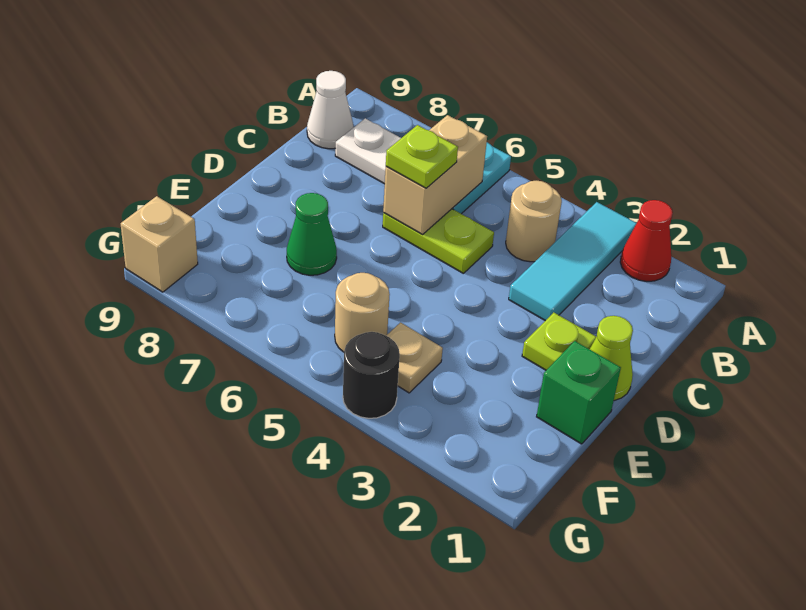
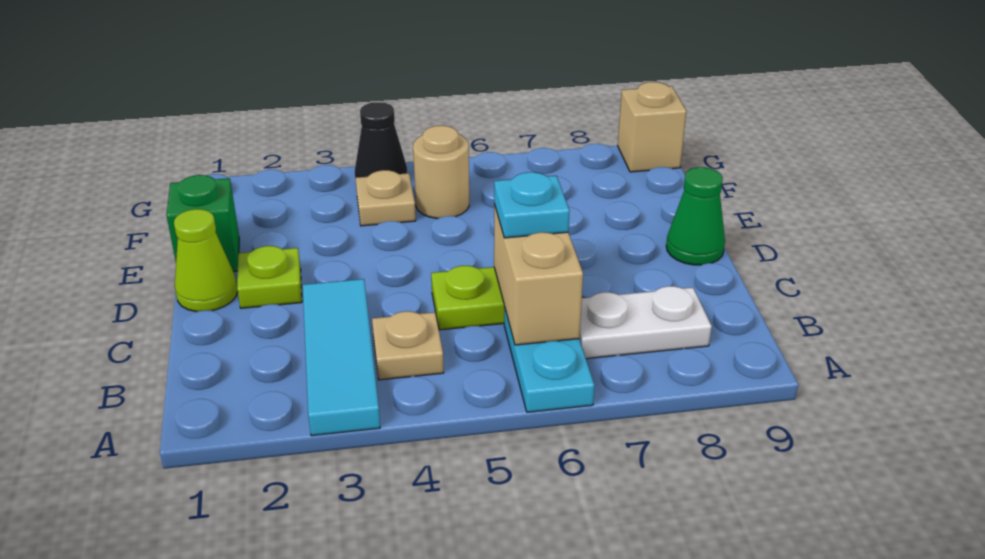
red 1x1 cone [620,200,673,281] -> none
tan 1x1 round brick [506,181,562,262] -> tan 1x1 plate [372,311,444,380]
white 1x1 cone [307,71,354,149] -> none
lime 1x1 plate [386,125,458,188] -> cyan 1x1 plate [494,172,570,238]
green 1x1 cone [287,193,337,275] -> green 1x1 cone moved to [666,167,725,265]
black 1x1 round brick [343,332,400,418] -> black 1x1 cone [355,102,407,181]

